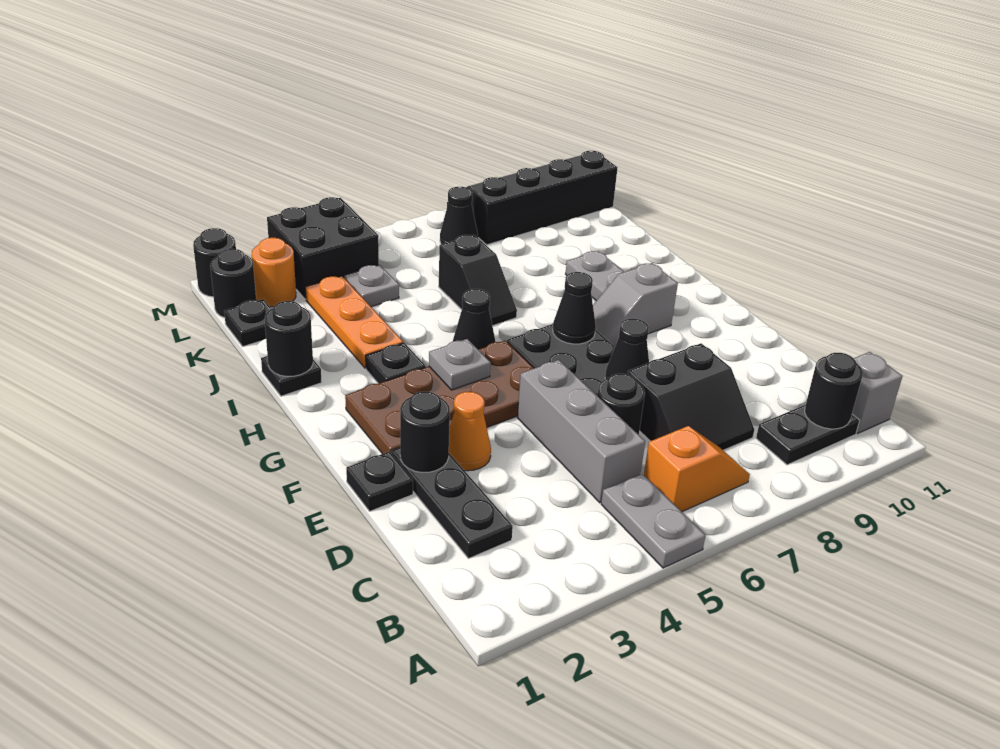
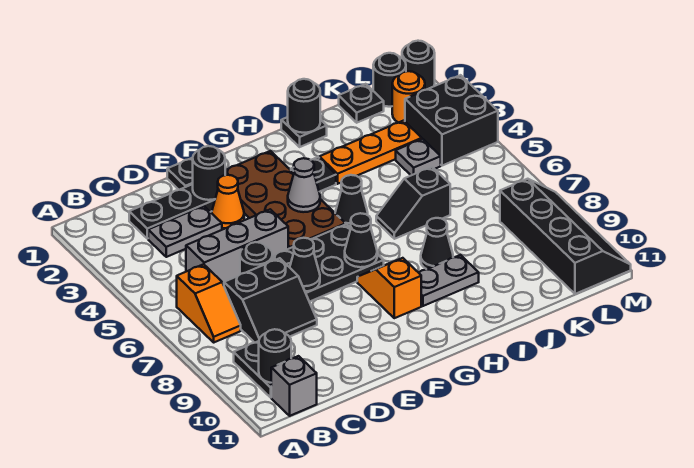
grey 1x2 plate [601,474,706,568] -> grey 1x2 plate moved to [148,206,222,257]
black 2x2 slope [628,343,754,450] -> black 2x2 slope turned to [224,258,317,343]
grey 1x1 plate [429,339,491,390] -> grey 1x1 cone [288,158,320,212]
grey 1x2 slope [593,263,678,346] -> orange 1x2 slope [357,258,421,318]
black 1x1 cone [440,187,478,244] -> black 1x1 cone moved to [421,218,453,269]

